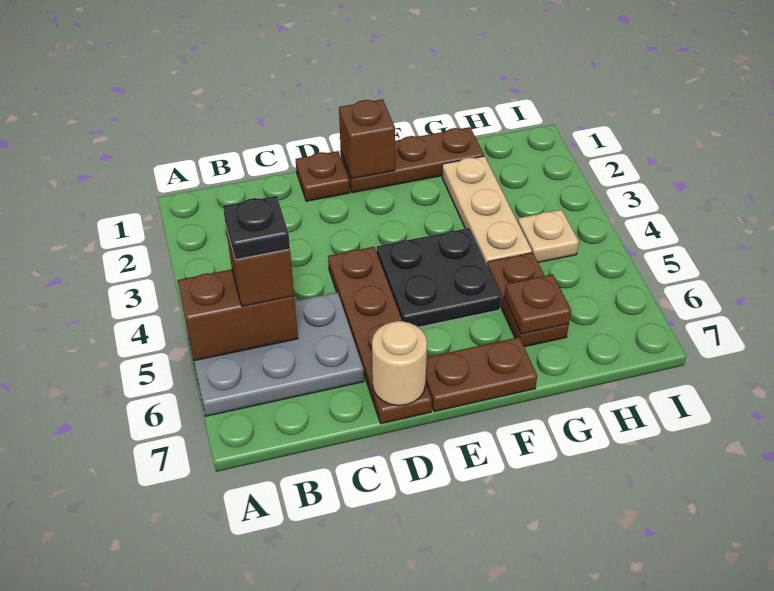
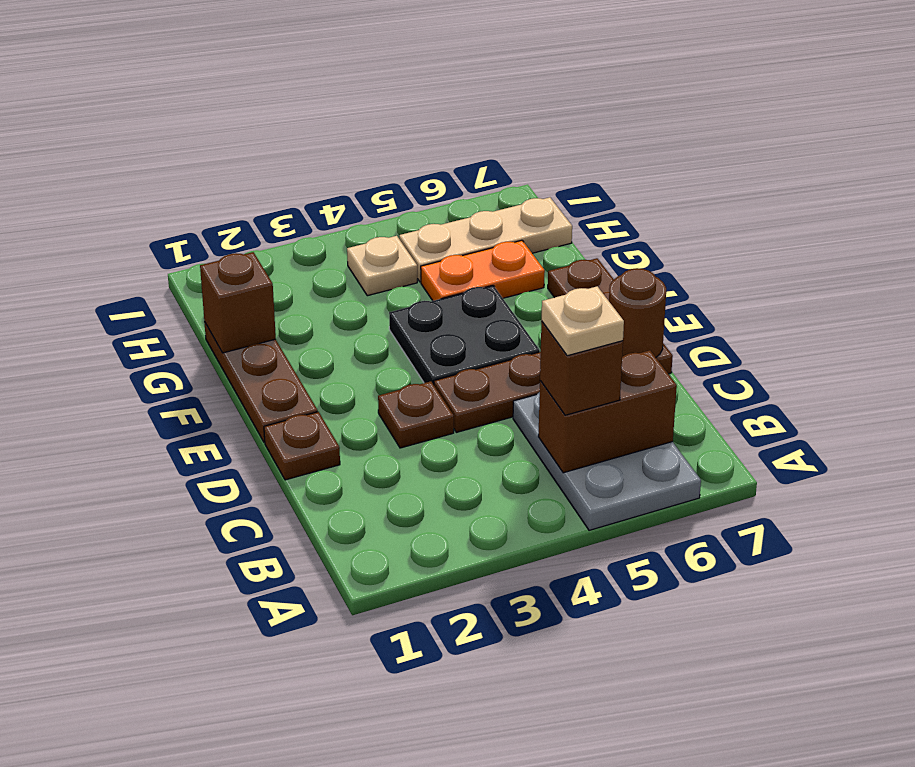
brown 1x2 brick [177,269,298,361] -> brown 1x2 brick turned to [538,350,677,473]
black 1x1 plate [223,196,290,260] -> tan 1x1 plate [541,286,624,356]
tan 1x1 round brick [372,321,427,406] -> brown 1x1 round brick [609,268,666,357]
brown 1x1 brick [339,99,395,179] -> brown 1x1 brick moved to [200,252,276,353]
tan 1x3 plate [442,156,532,265] -> tan 1x3 plate moved to [399,197,572,282]
brown 1x2 plate [487,253,569,347] -> orange 1x2 plate [421,240,545,301]
brown 1x1 plate [504,274,571,334] -> brown 1x1 plate moved to [378,381,454,448]

